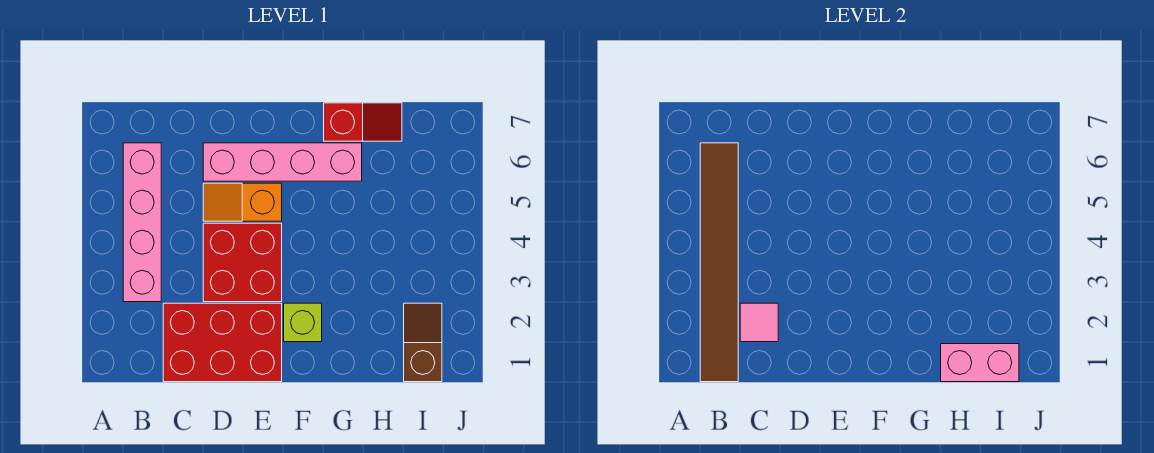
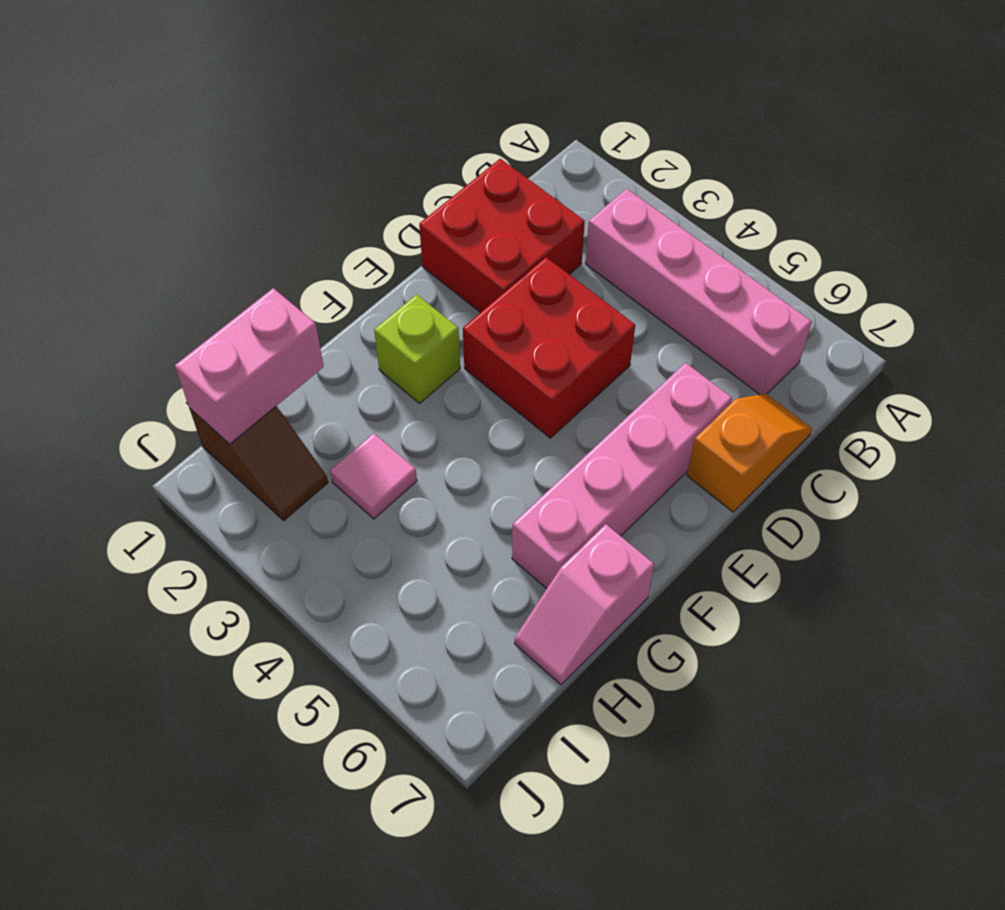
brown 1x6 tile [700,143,738,382] -> none
red 2x3 brick [163,303,282,382] -> red 2x2 brick [419,159,585,313]
pink 1x1 tile [740,303,778,342] -> pink 1x1 tile moved to [330,433,417,519]
orange 1x2 slope [203,183,282,221] -> orange 1x2 slope moved to [687,394,812,512]
red 1x2 slope [324,103,402,141] -> pink 1x2 slope [514,524,654,685]

